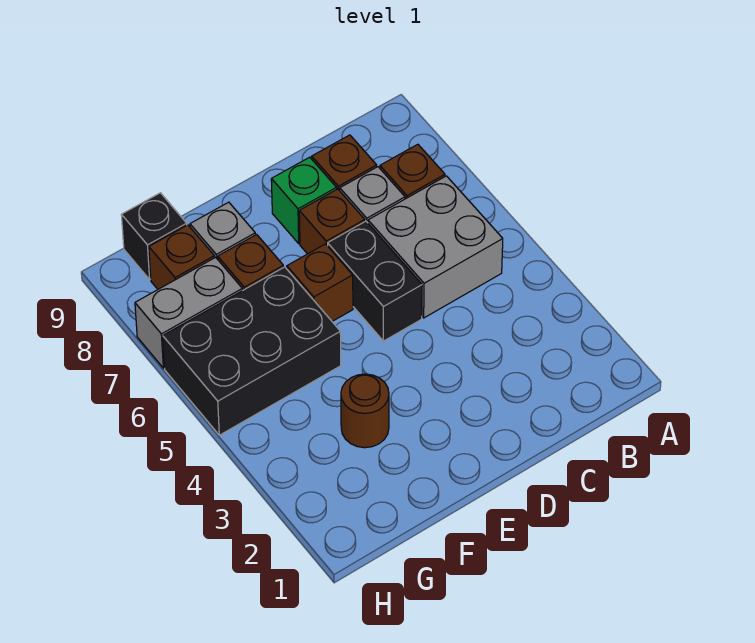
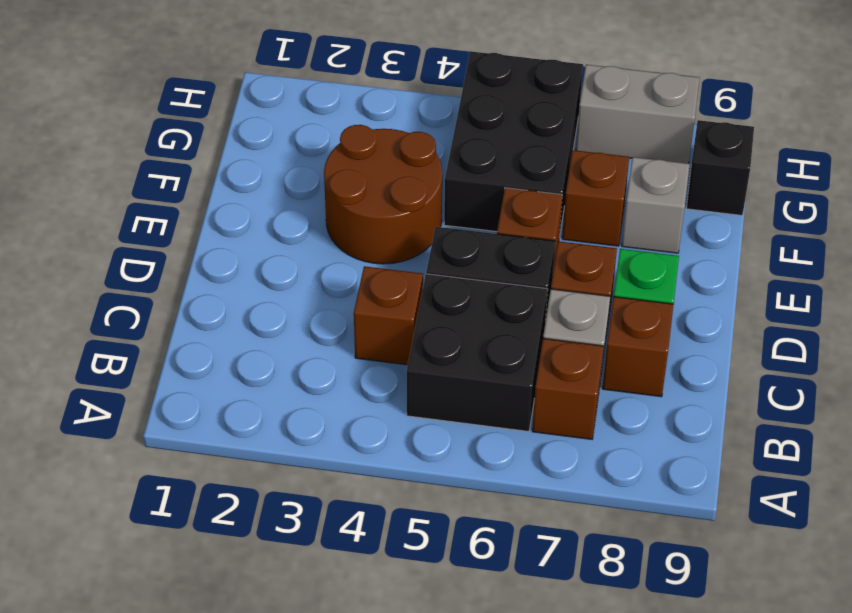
grey 2x2 brick [368,176,503,318] -> black 2x2 brick [407,274,548,431]
brown 1x1 round brick [341,374,389,448] -> brown 2x2 round brick [324,125,442,264]
grey 1x2 brick [135,257,242,368] -> grey 1x2 brick turned to [576,65,699,164]
brown 1x1 brick [149,225,214,289] -> brown 1x1 brick moved to [354,266,423,365]

